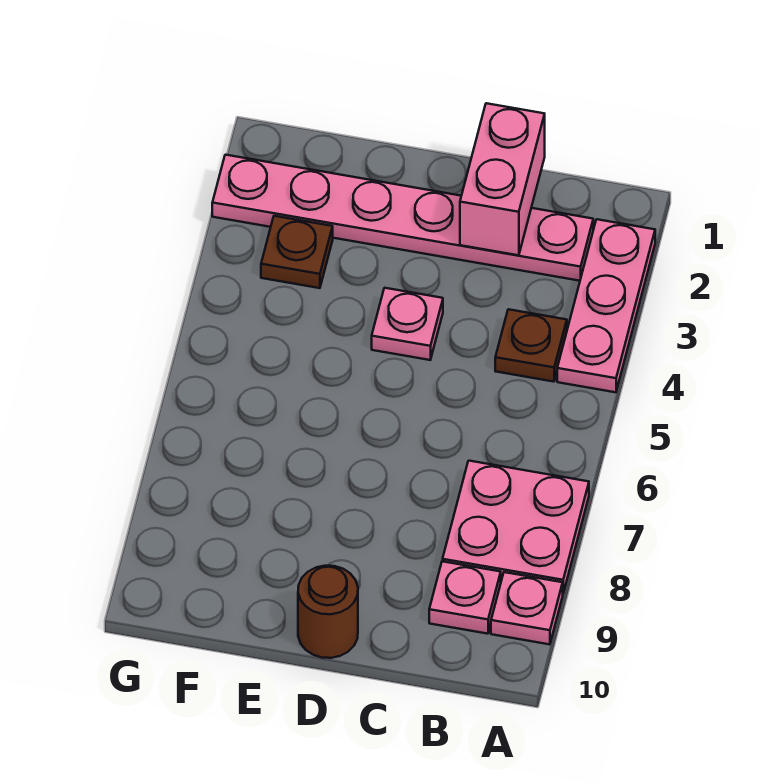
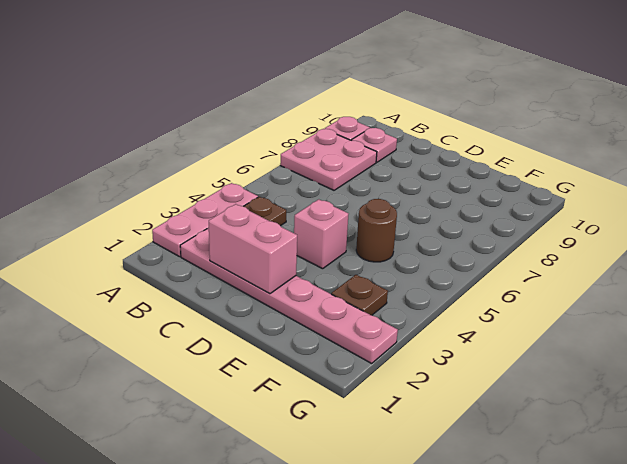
pink 1x2 brick [460,103,545,255] -> pink 1x2 brick turned to [209,204,297,294]
pink 1x1 plate [372,288,443,360] -> pink 1x1 brick [294,199,348,269]
brown 1x1 round brick [298,566,358,658] -> brown 1x1 round brick moved to [356,199,397,262]

